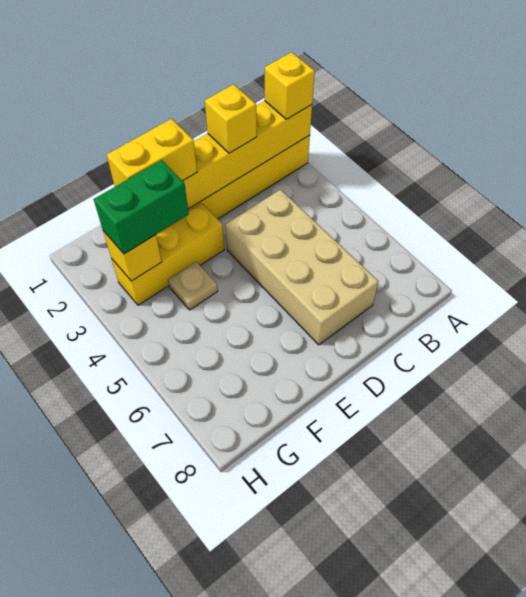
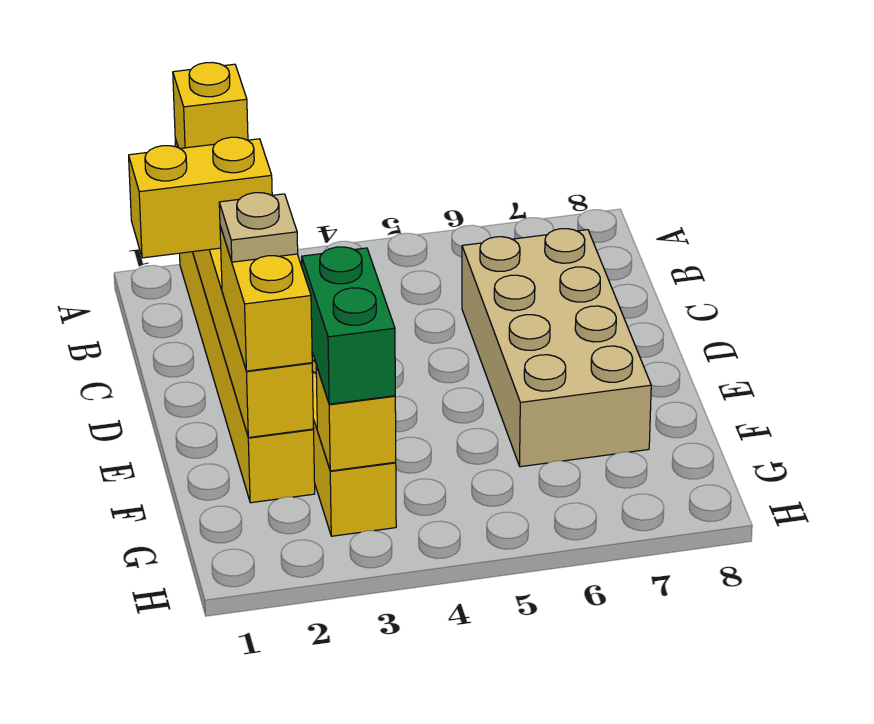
yellow 1x1 brick [205,84,257,153] -> yellow 1x2 brick [129,137,272,258]
tan 2x4 brick [225,190,378,345] -> tan 2x4 brick turned to [462,229,651,467]
tan 1x1 plate [168,262,218,310] -> tan 1x1 plate moved to [219,193,298,262]

